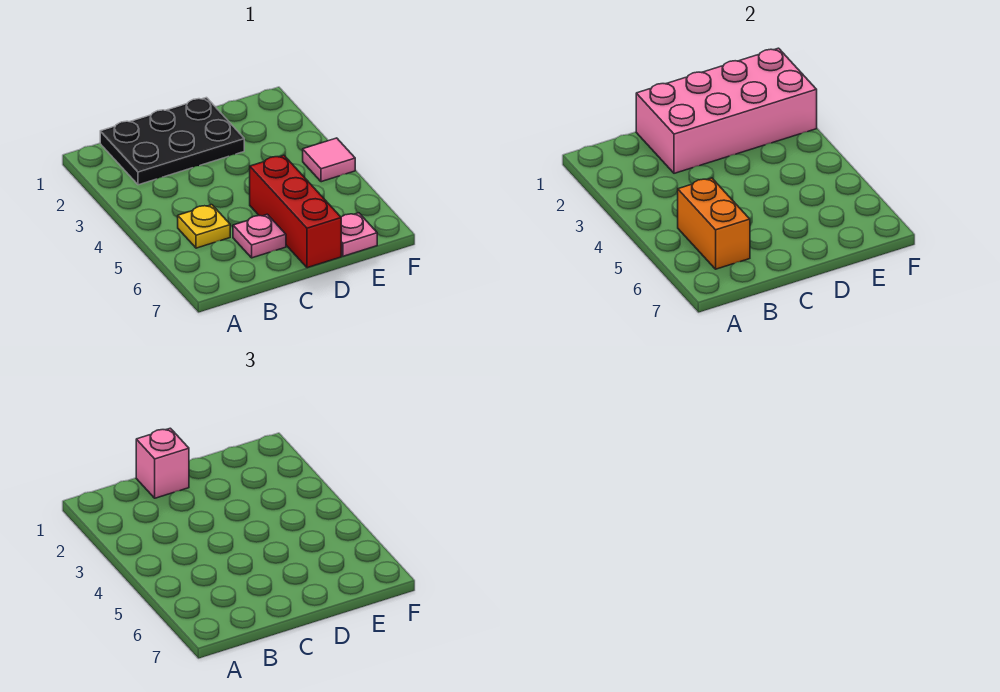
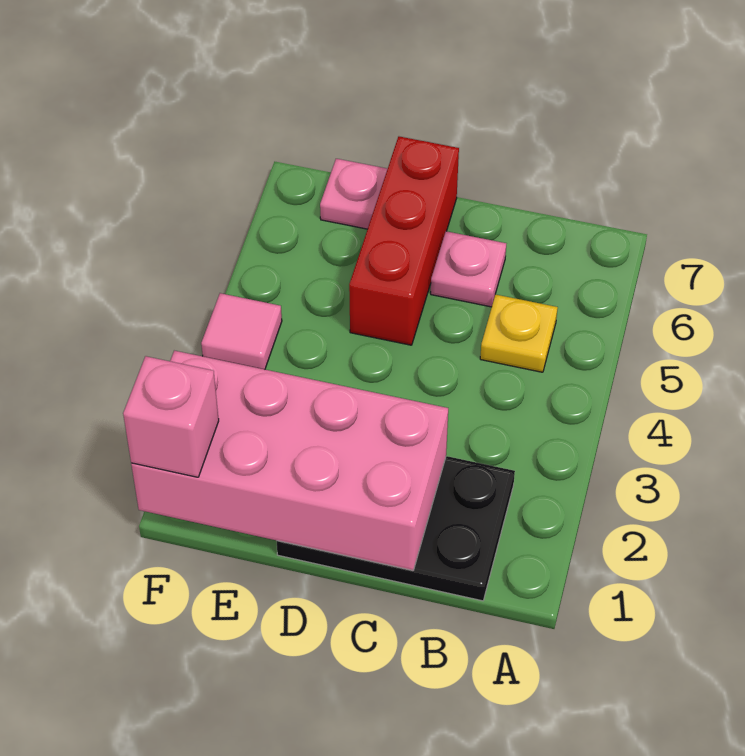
orange 1x2 brick [678,178,750,269] -> none
pink 1x1 brick [136,428,189,498] -> pink 1x1 brick moved to [123,356,219,477]

